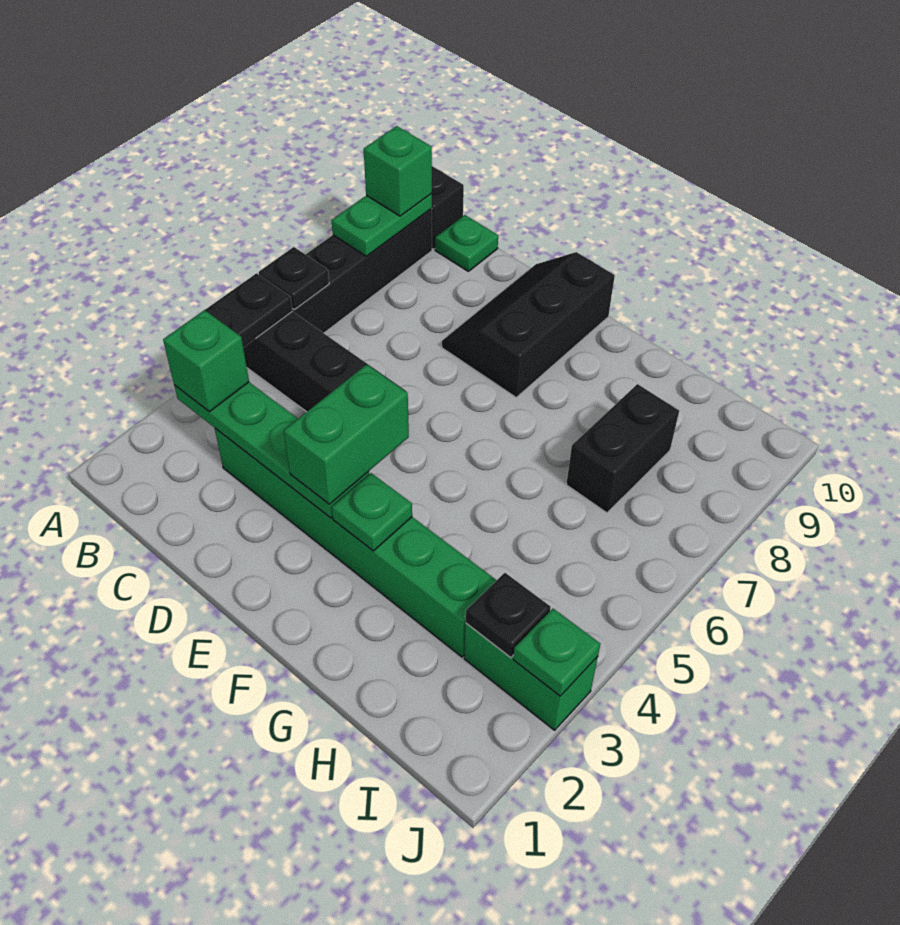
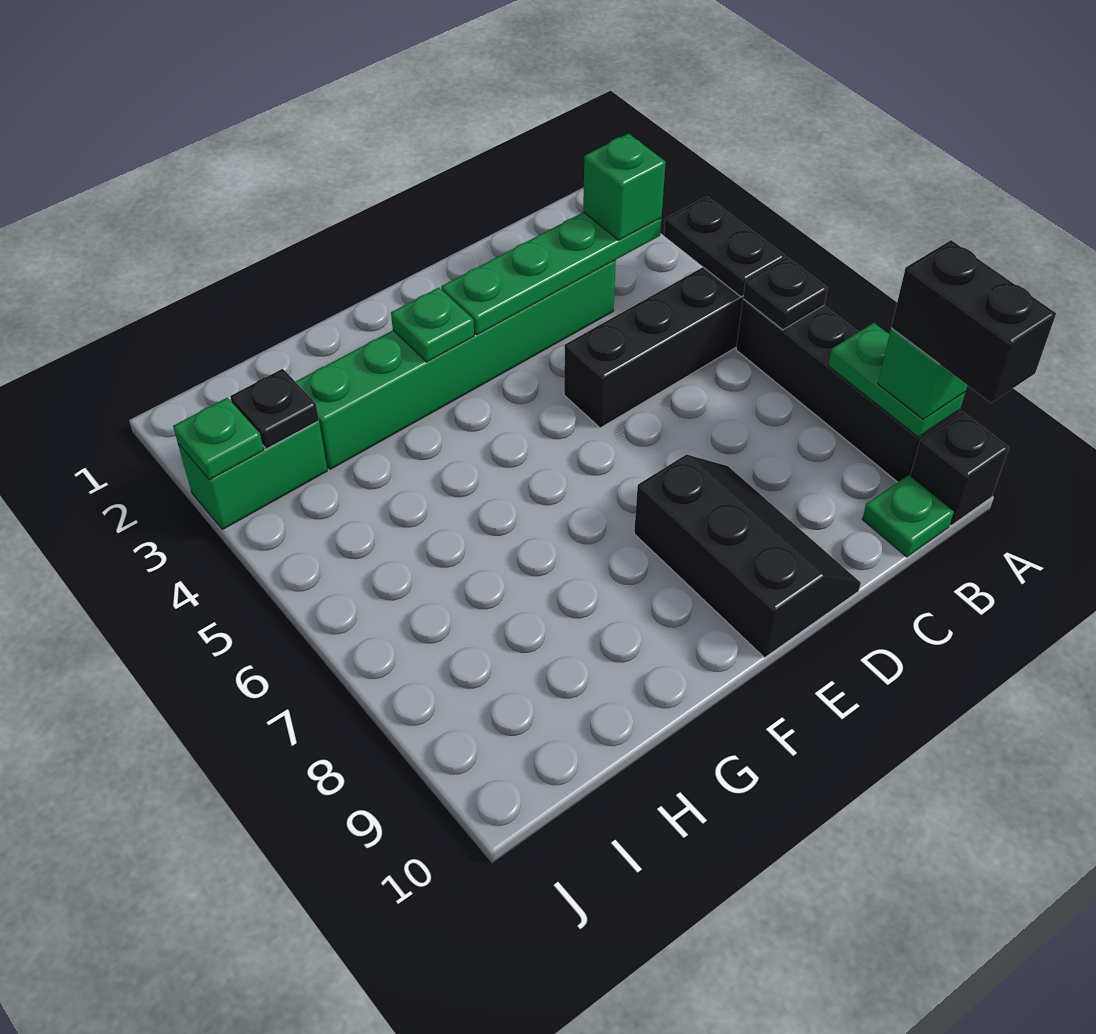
green 1x2 brick [284,364,409,504] -> none
black 1x2 brick [566,384,679,513] -> black 1x2 brick moved to [891,240,1056,403]

